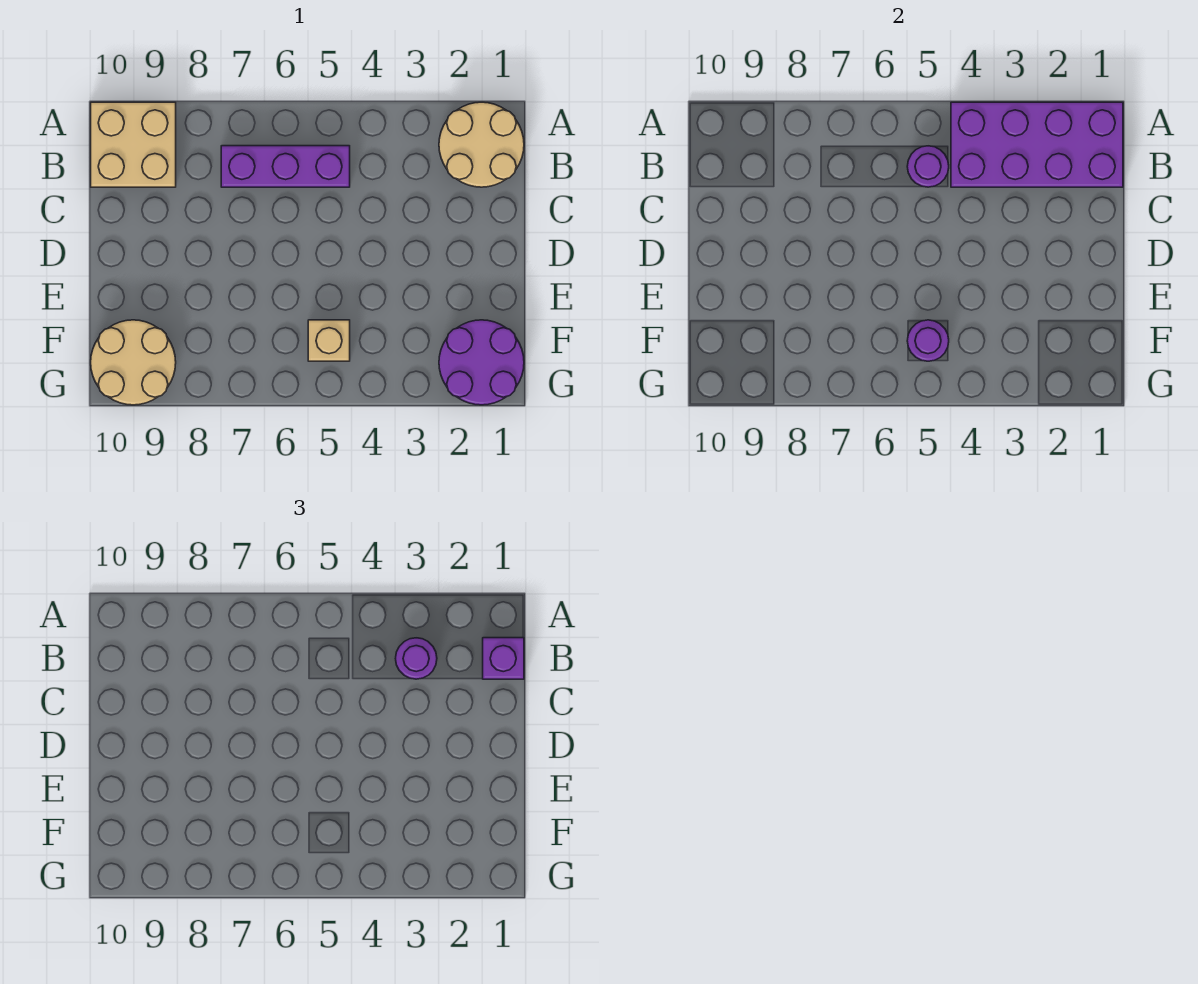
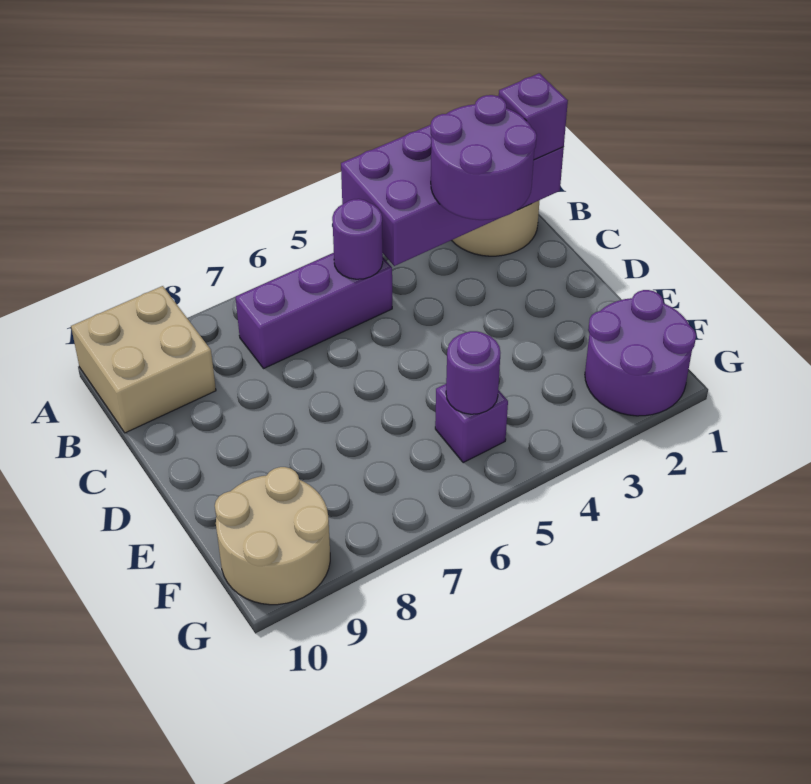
purple 1x1 round brick [396,638,437,679] -> purple 2x2 round brick [431,95,537,220]
tan 1x1 brick [308,320,350,361] -> purple 1x1 brick [435,384,508,463]

